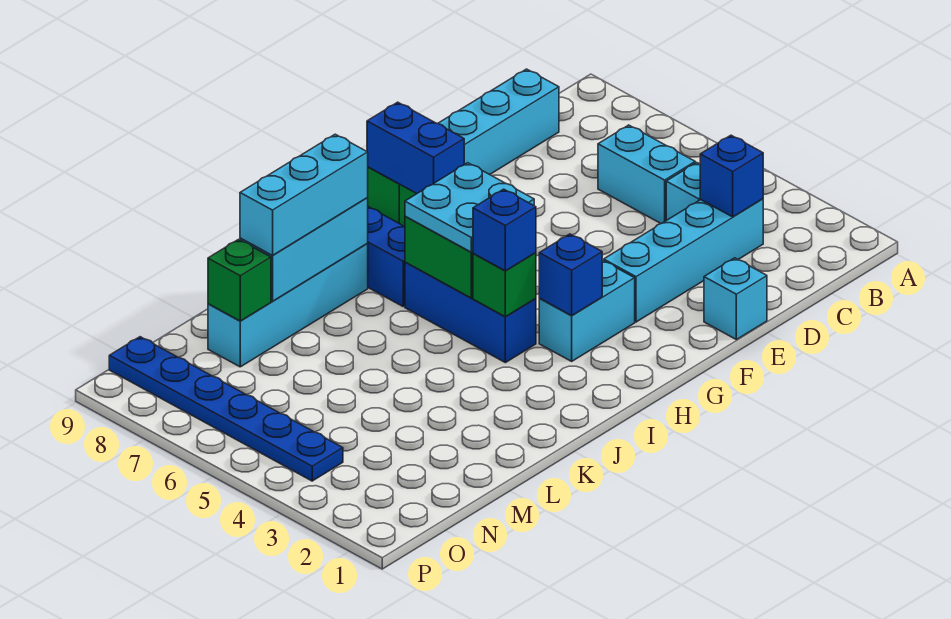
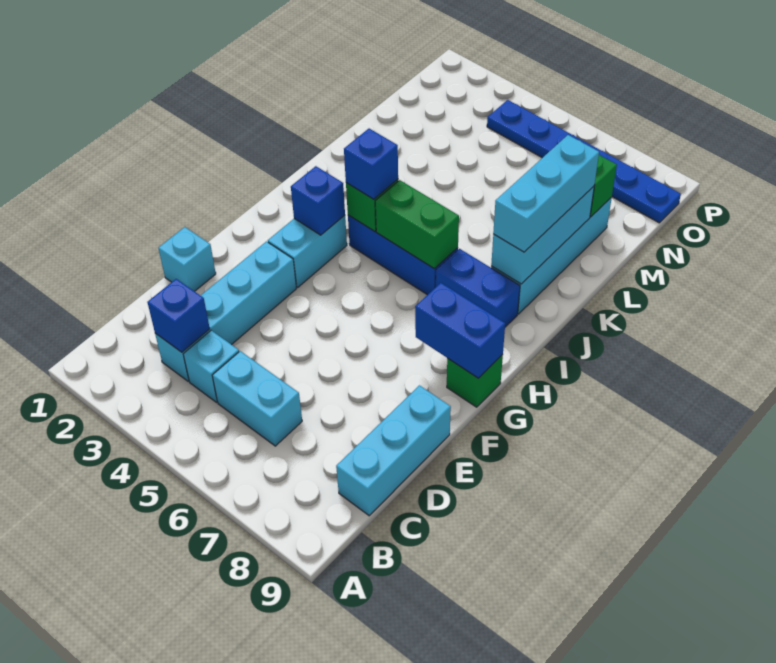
cyan 2x2 plate [405,163,534,252] -> none

